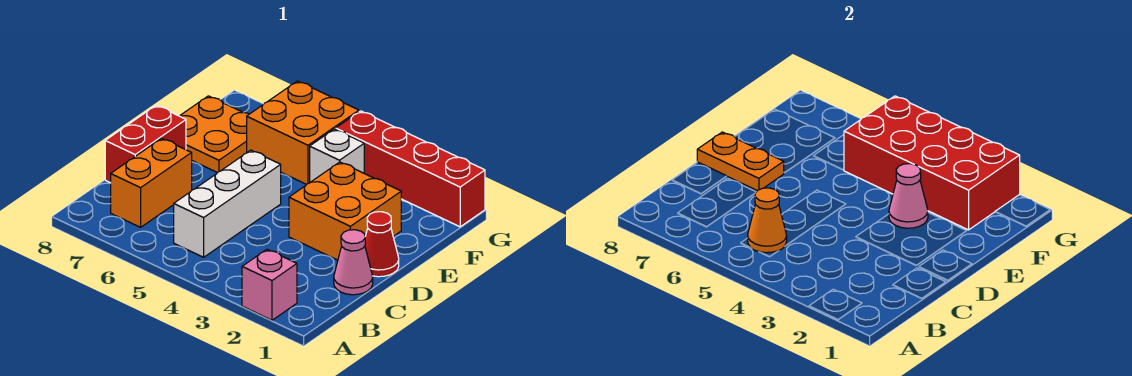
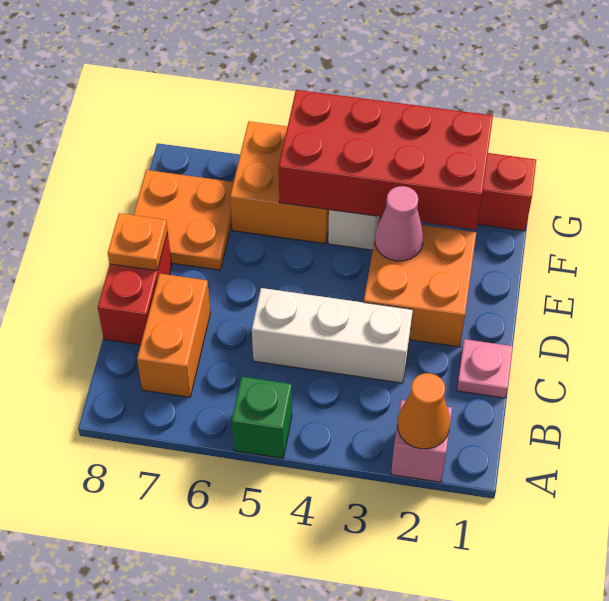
none -> green 1x1 brick [232,377,292,458]
white 1x3 brick [174,150,281,257] -> white 1x3 brick turned to [252,288,413,383]
orange 1x1 cone [748,188,787,253] -> orange 1x1 cone moved to [398,373,450,449]
pink 1x1 cone [334,230,373,295] -> pink 1x1 plate [457,339,513,398]
red 1x1 cone [365,212,399,277] -> none
orange 1x2 plate [697,132,784,191] -> orange 1x1 plate [108,213,168,271]

